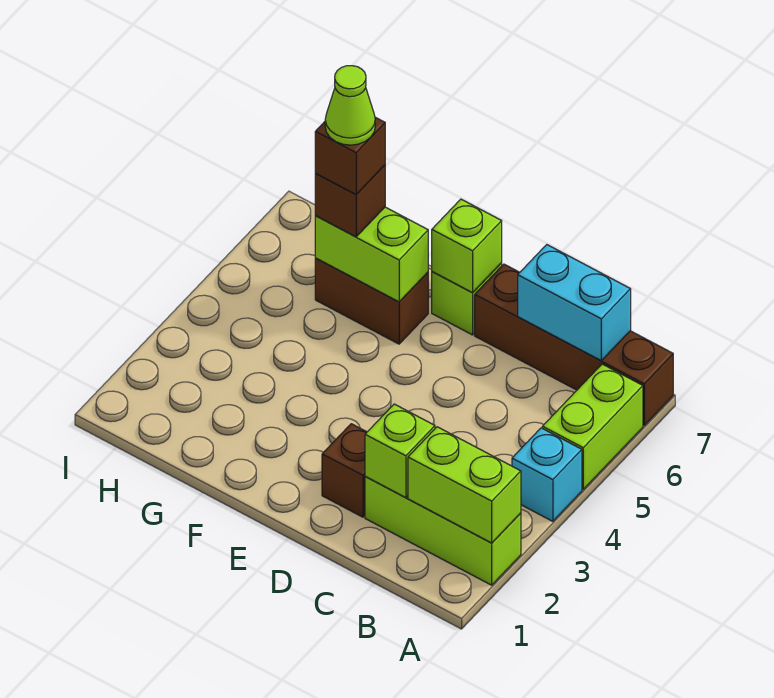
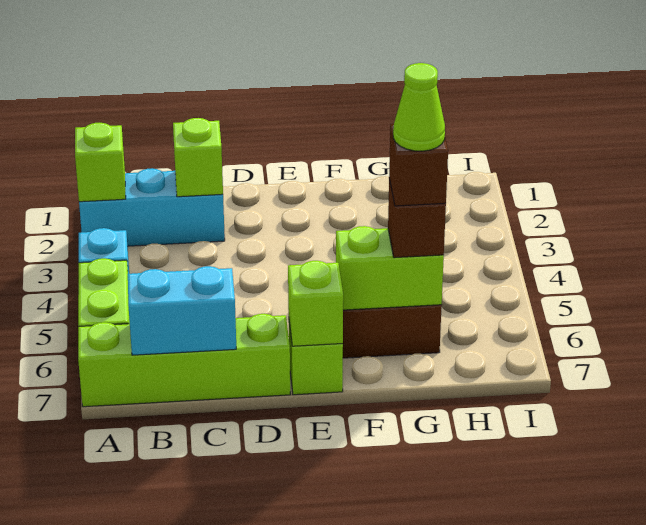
lime 1x3 brick [365,476,521,585] -> cyan 1x3 brick [79,168,225,246]
lime 1x2 brick [408,427,521,543] -> lime 1x1 brick [75,123,126,202]
brown 1x4 brick [475,264,673,425] -> lime 1x4 brick [78,314,290,407]
brown 1x1 brick [322,424,367,517] -> none

